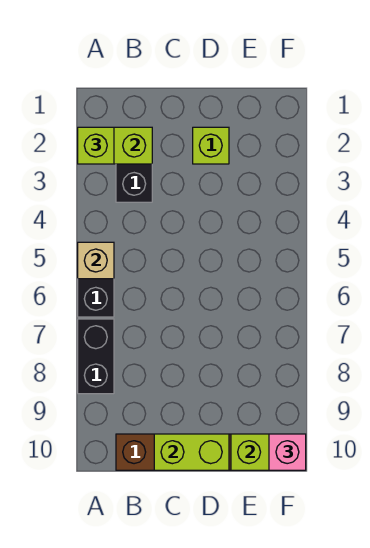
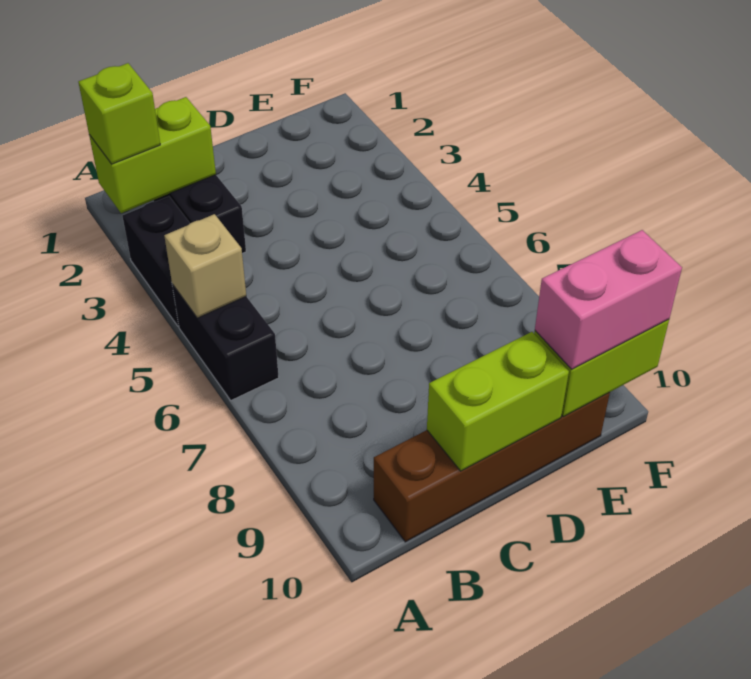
black 1x2 brick [78,319,114,394] -> black 1x2 brick moved to [122,196,190,327]
lime 1x1 brick [193,127,229,164] -> none
pink 1x1 brick [269,434,306,470] -> pink 1x2 brick [535,230,682,369]

